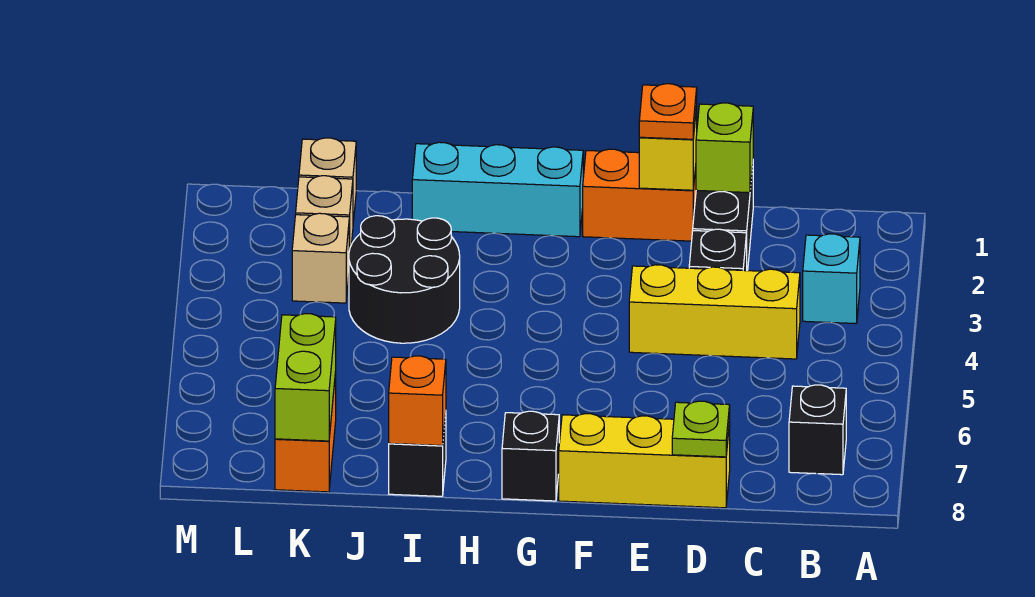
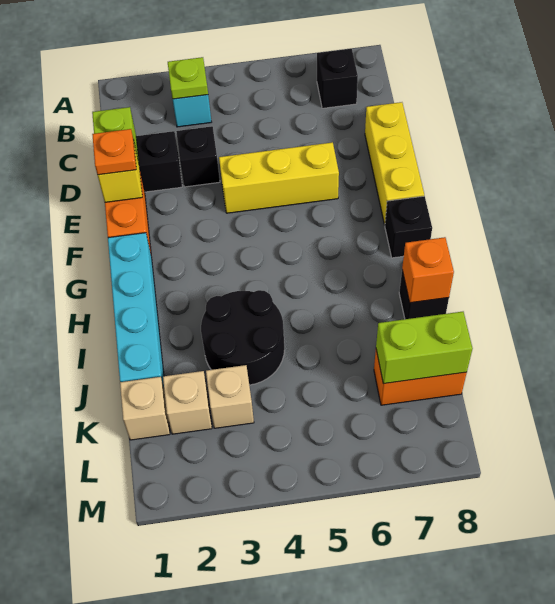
yellow 1x3 brick [629,265,800,359] -> yellow 1x3 brick turned to [219,142,339,213]
lime 1x1 plate [672,401,730,457] -> lime 1x1 plate moved to [168,57,208,99]
cyan 1x3 brick [412,142,583,237] -> cyan 1x4 brick [108,233,164,387]

